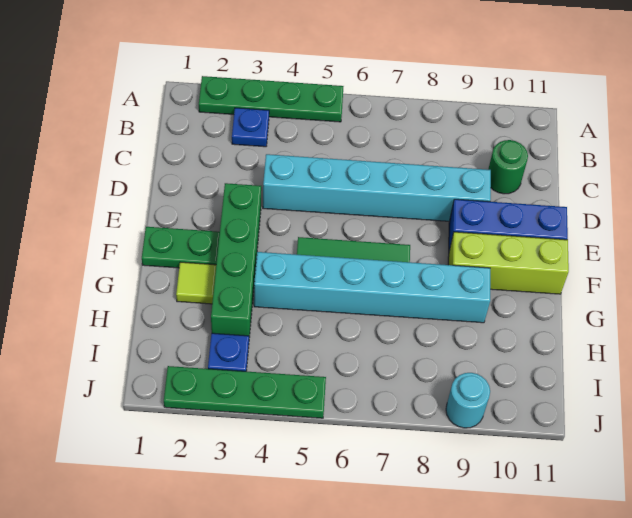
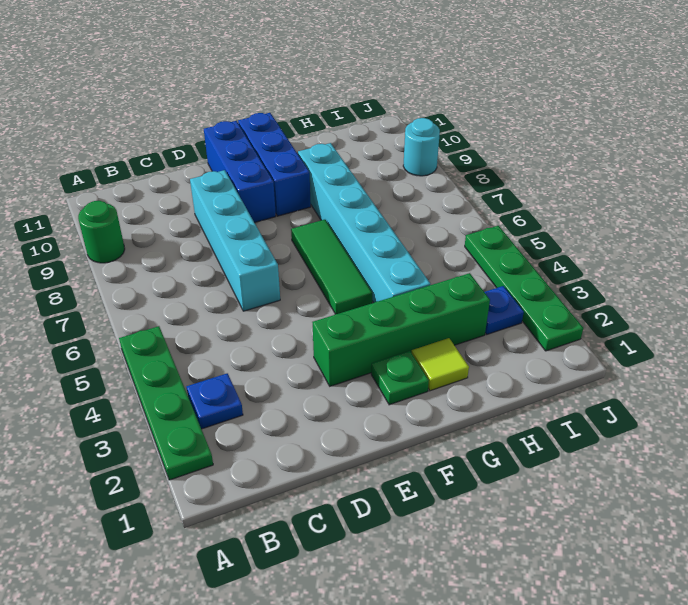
green 1x1 round brick [488,140,528,194] -> green 1x1 round brick moved to [78,201,125,263]
cyan 1x6 brick [263,154,491,221] -> cyan 1x4 brick [190,170,280,311]
green 1x2 plate [142,227,220,268] -> green 1x1 plate [371,351,429,405]
lime 1x3 brick [448,232,569,294] -> blue 1x3 brick [238,113,311,216]

